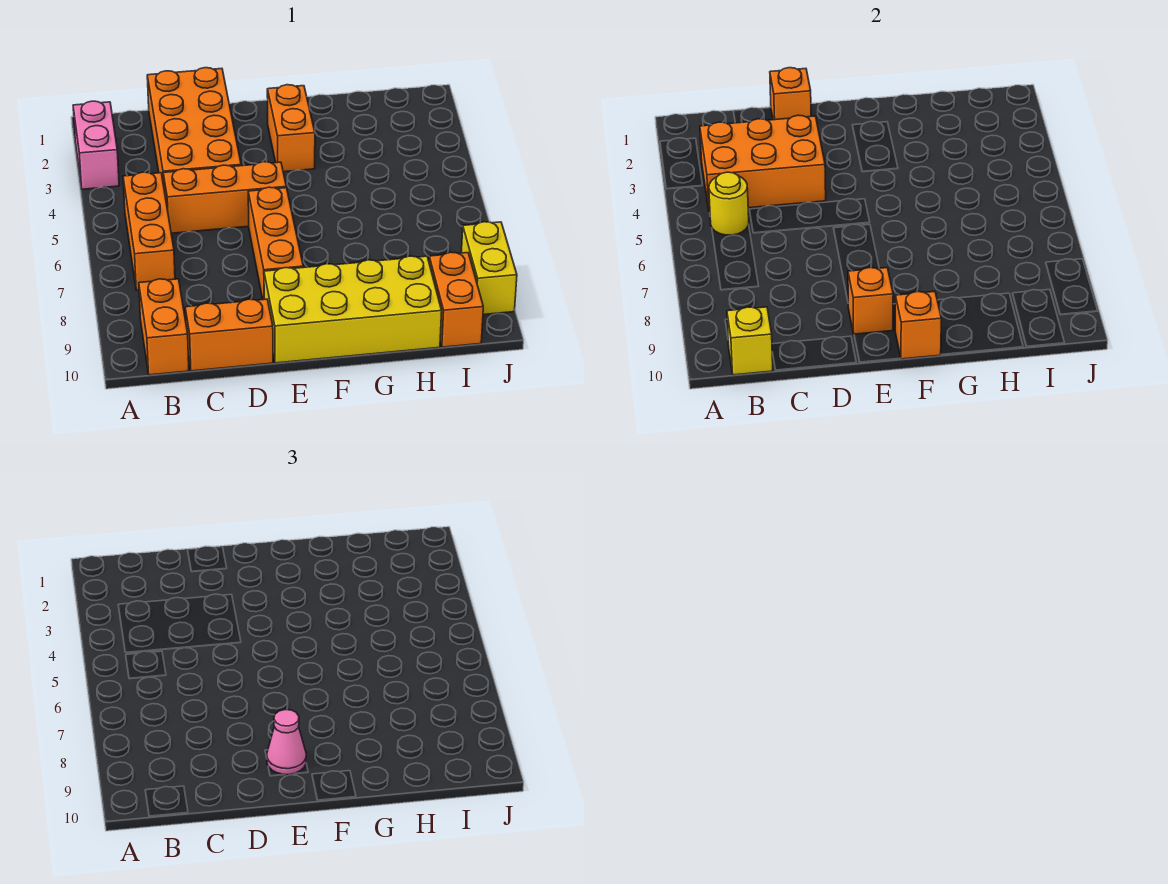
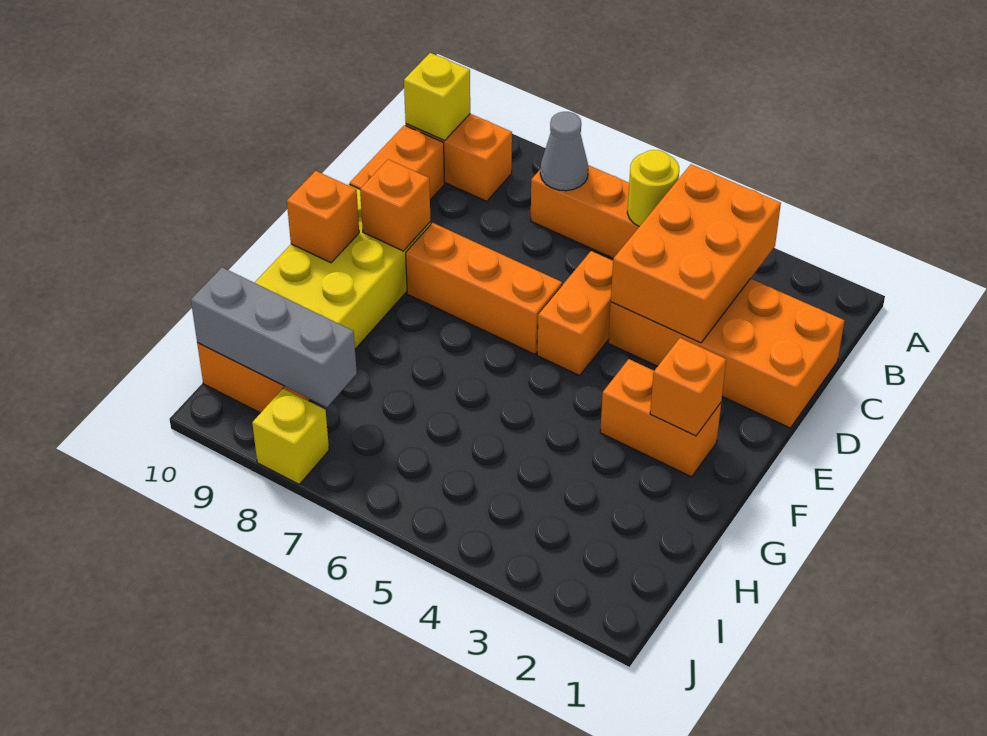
pink 1x2 brick [73,101,119,189] -> none
none -> grey 1x1 cone [540,112,588,191]
orange 1x3 brick [163,162,286,233] -> orange 1x2 brick [537,251,613,376]
orange 1x1 brick [770,68,811,120] -> orange 1x1 brick moved to [650,338,726,436]
pink 1x1 cone [267,710,306,775] -> none
none -> grey 1x3 brick [191,267,357,407]
yellow 1x2 brick [461,222,517,315] -> yellow 1x1 brick [252,389,329,484]

